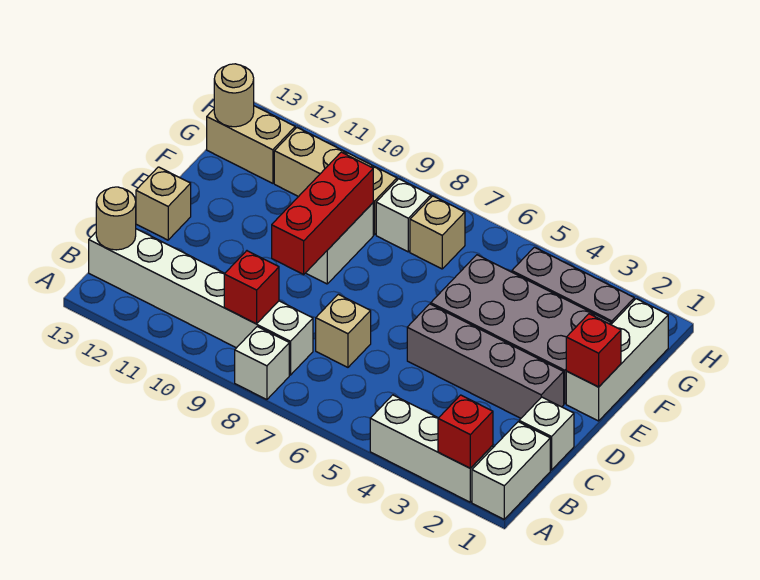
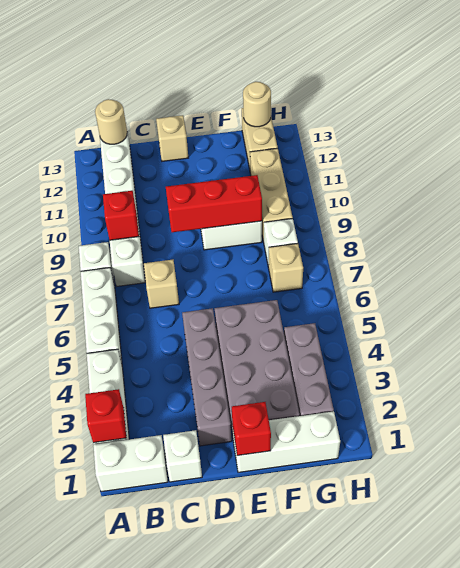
none -> white 1x3 brick [81,268,122,363]

